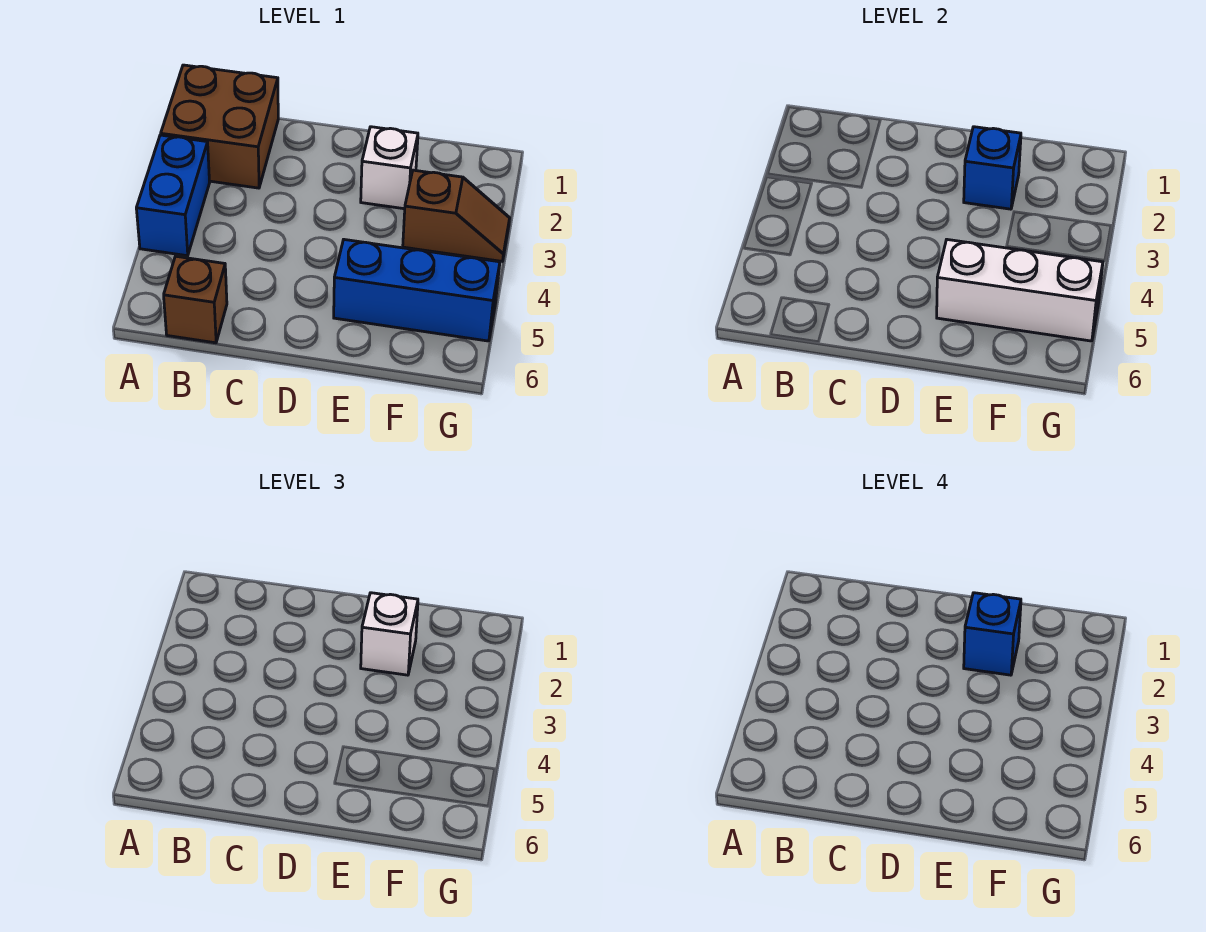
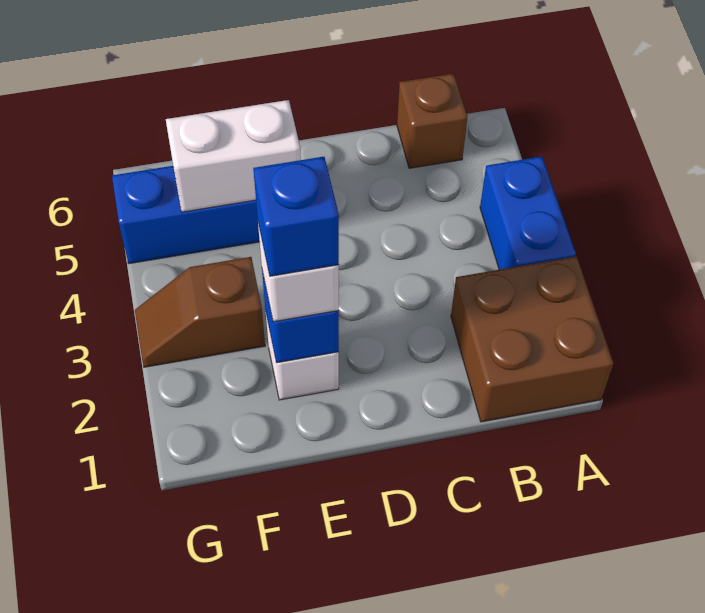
white 1x3 brick [937,240,1103,341] -> white 1x2 brick [166,100,301,212]

